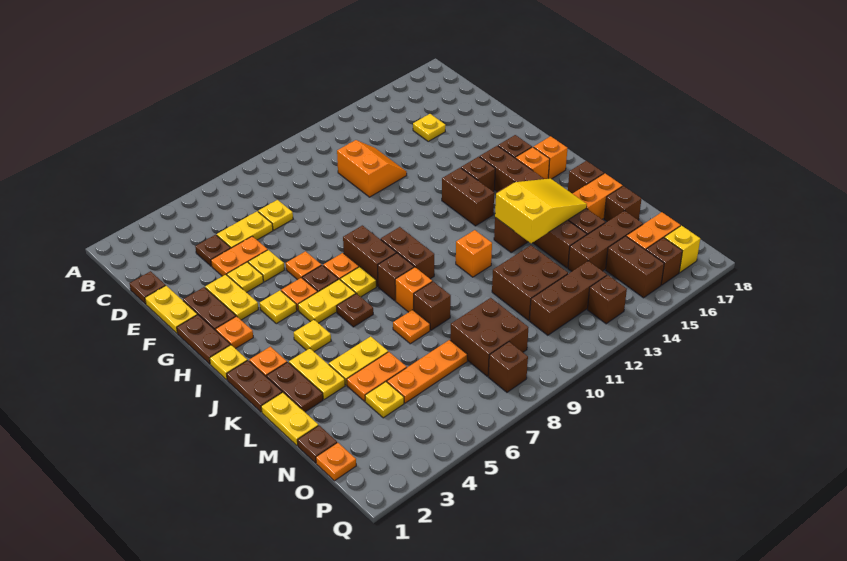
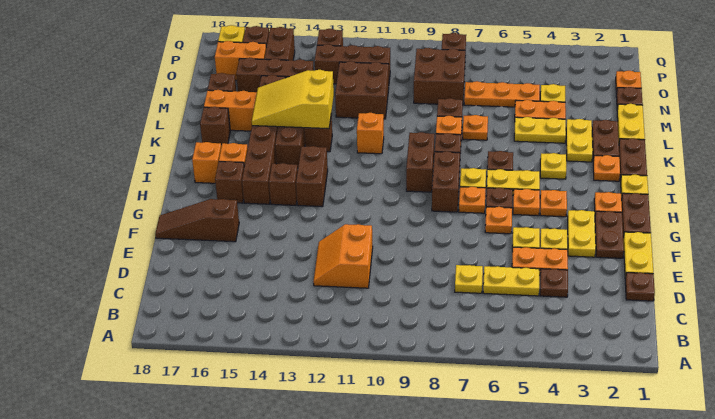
yellow 1x1 plate [413,114,446,141] -> none
none -> brown 1x3 slope [155,199,239,242]
yellow 1x1 plate [260,291,297,324] -> orange 1x1 plate [540,190,567,217]

